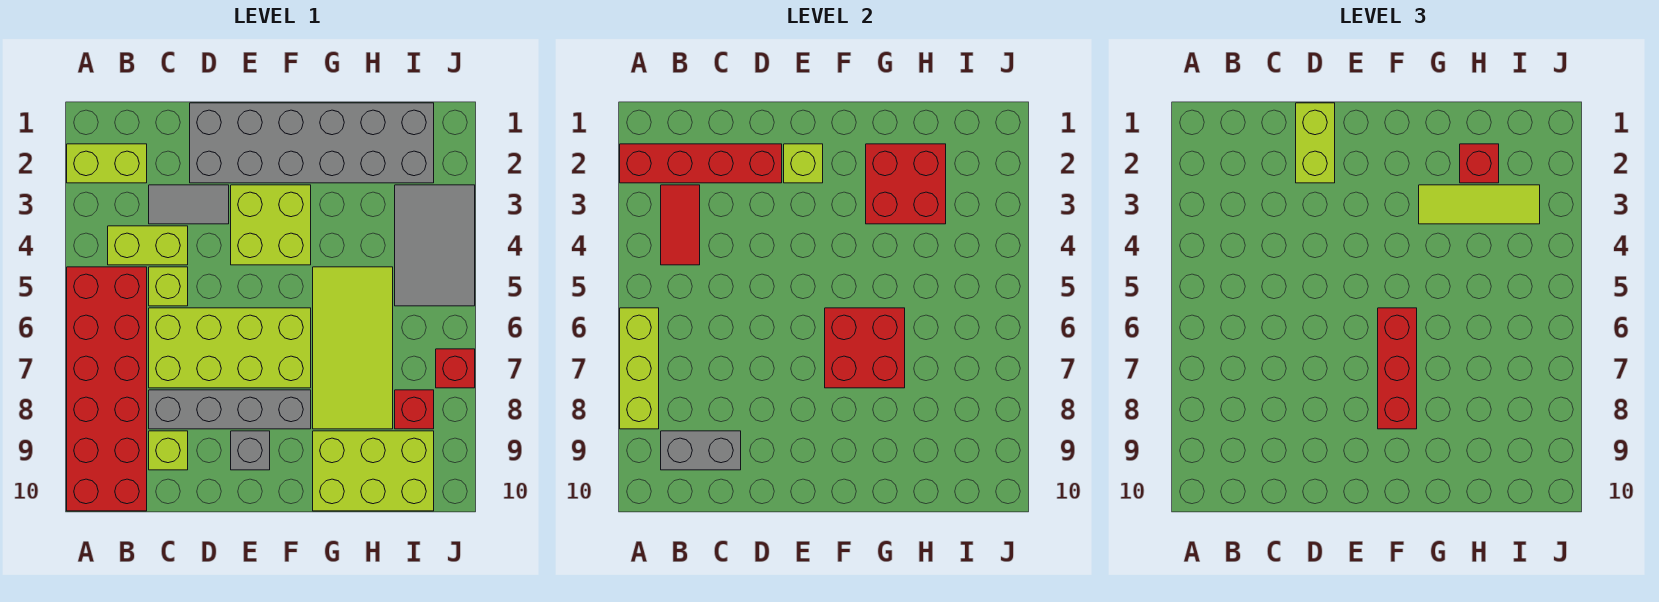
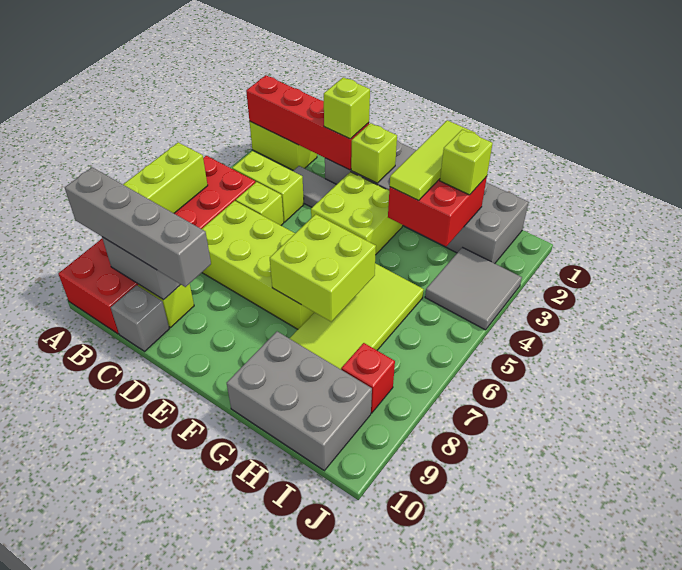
red 1x2 tile [661,185,700,265] -> none
grey 1x4 brick [149,390,311,429] -> grey 1x4 brick moved to [65,167,211,287]
lime 1x2 brick [1296,103,1335,183] -> lime 1x1 brick [324,77,370,139]
grey 1x1 brick [231,431,270,470] -> grey 1x1 brick moved to [111,285,169,351]
red 2x2 brick [825,308,905,388] -> lime 2x2 brick [270,214,376,322]
red 1x3 brick [1378,308,1417,429] -> none
lime 1x3 tile [1419,185,1540,224] -> lime 1x3 tile turned to [390,120,476,200]
lime 2x3 brick [313,431,434,511] -> grey 2x3 brick [227,331,372,471]
red 1x1 brick [1460,144,1499,183] -> lime 1x1 brick [440,130,493,195]
grey 2x3 tile [395,185,475,306] -> grey 2x2 tile [425,247,522,330]
red 1x1 brick [436,349,475,388] -> none

